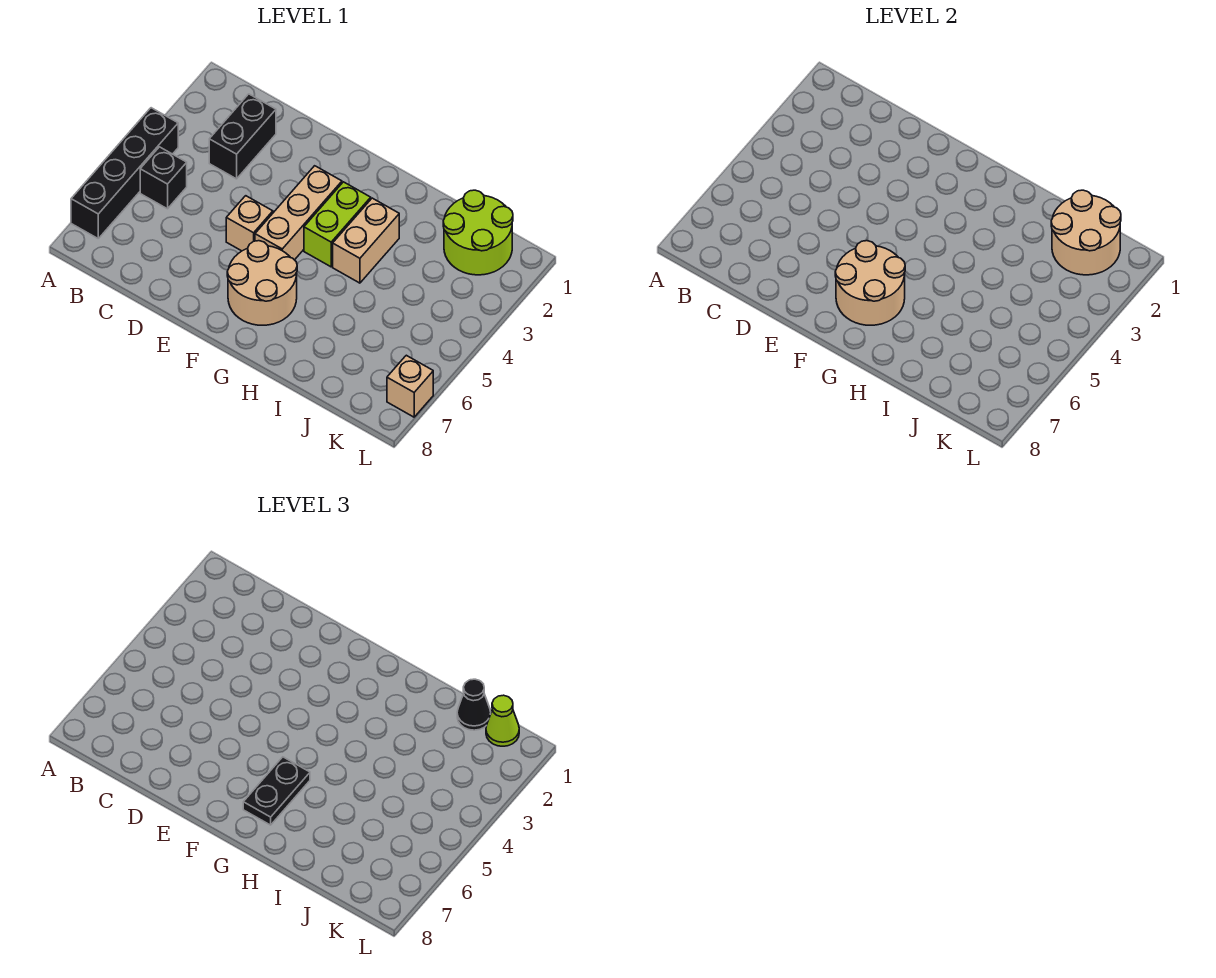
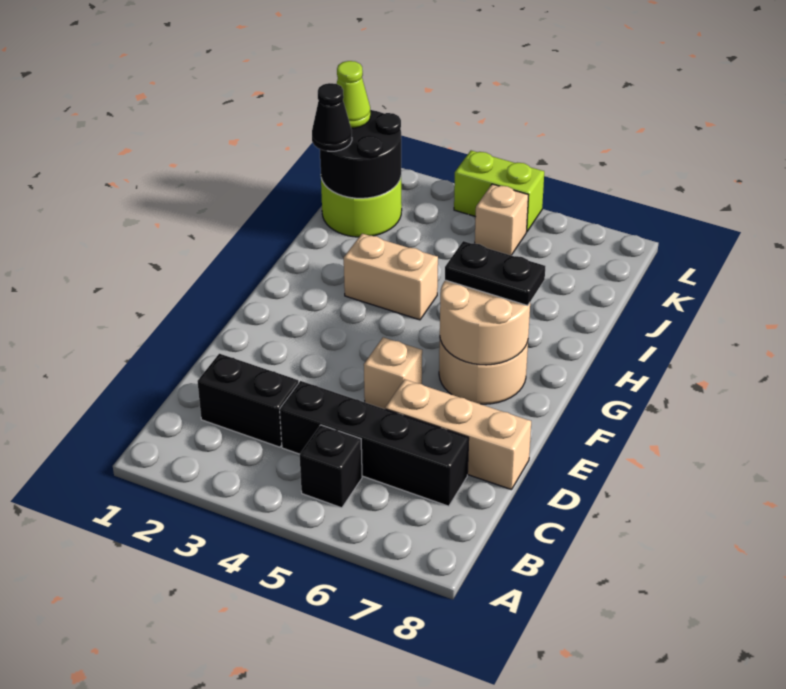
black 1x4 brick [71,108,178,238] -> black 1x4 brick moved to [280,381,469,506]
tan 1x3 brick [255,166,342,260] -> tan 1x3 brick moved to [385,379,531,490]
lime 1x2 brick [304,182,371,267] -> lime 1x2 brick moved to [454,151,544,231]
tan 2x2 round brick [1051,190,1121,275] -> black 2x2 round brick [320,110,401,198]
tan 1x1 brick [387,355,433,417] -> tan 1x1 brick moved to [475,184,528,255]

